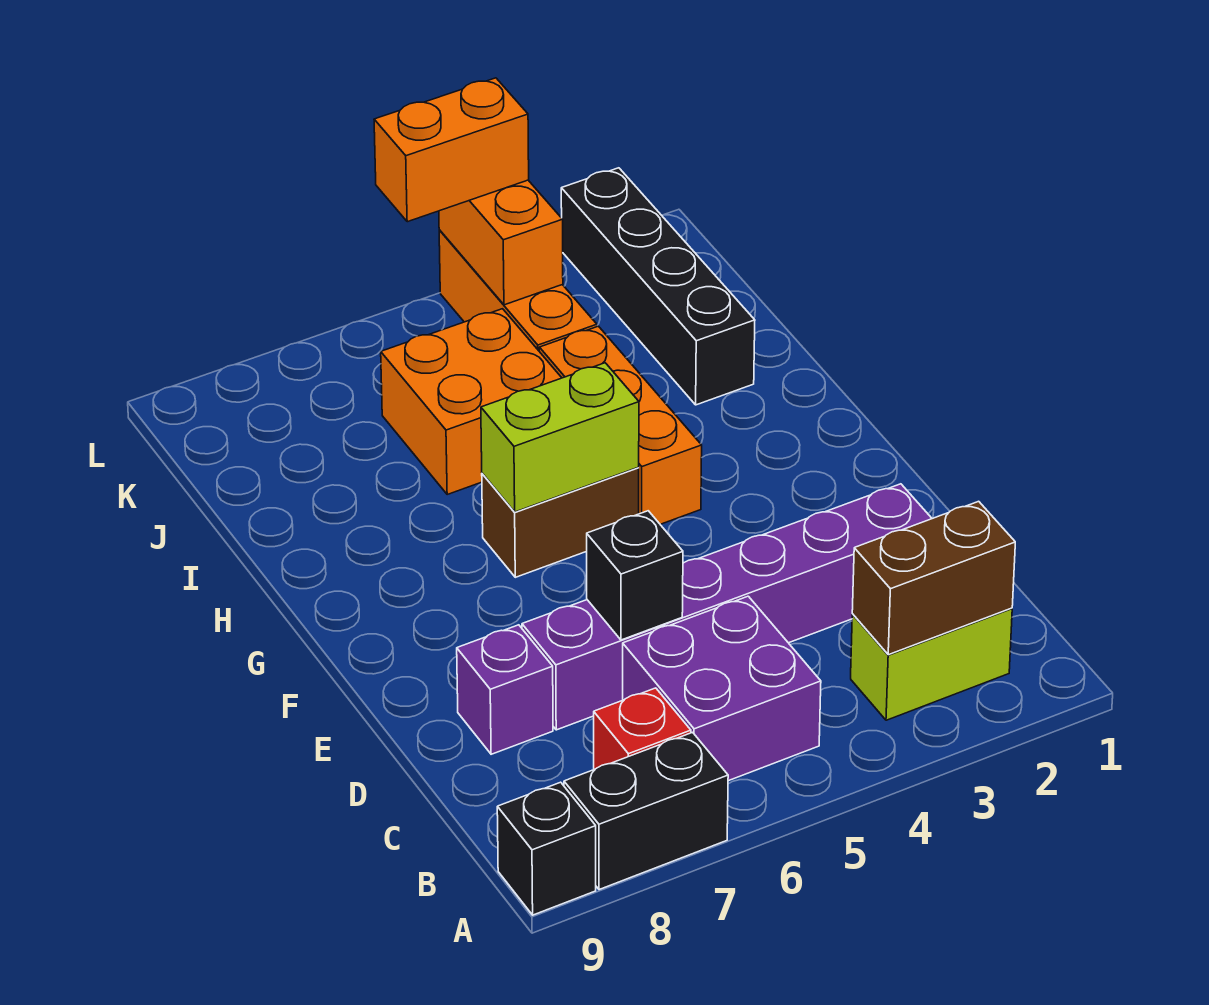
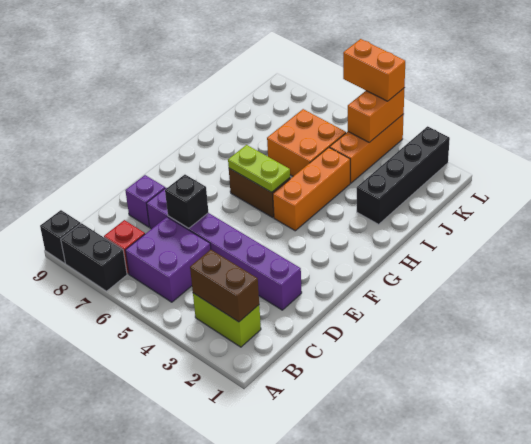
lime 1x2 brick [481,363,639,512] -> lime 1x2 plate [228,145,290,192]

